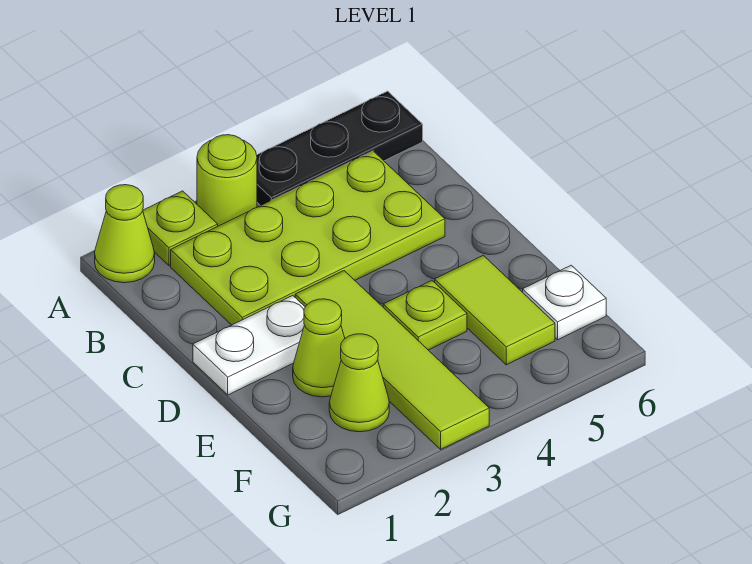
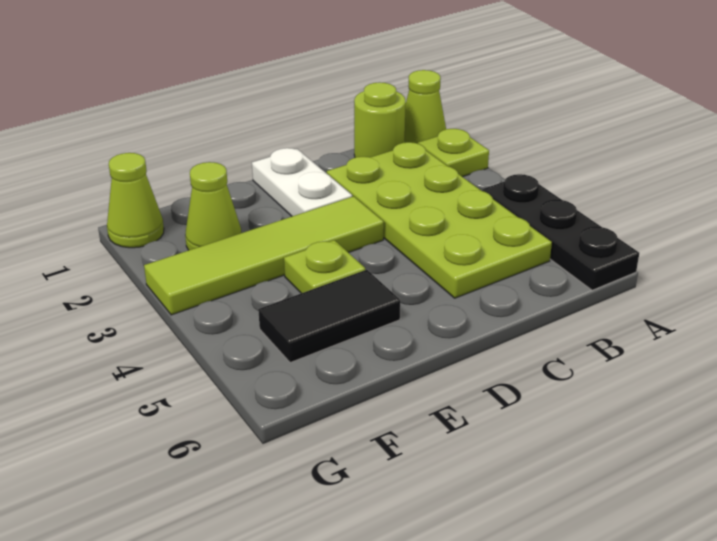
lime 1x1 round brick [197,135,257,226] -> lime 1x1 round brick moved to [354,82,406,158]
lime 1x1 cone [293,299,345,397] -> lime 1x1 cone moved to [107,153,164,248]
lime 1x2 tile [435,255,555,365] -> black 1x2 tile [258,270,400,363]
white 1x1 plate [523,265,606,340] -> none

